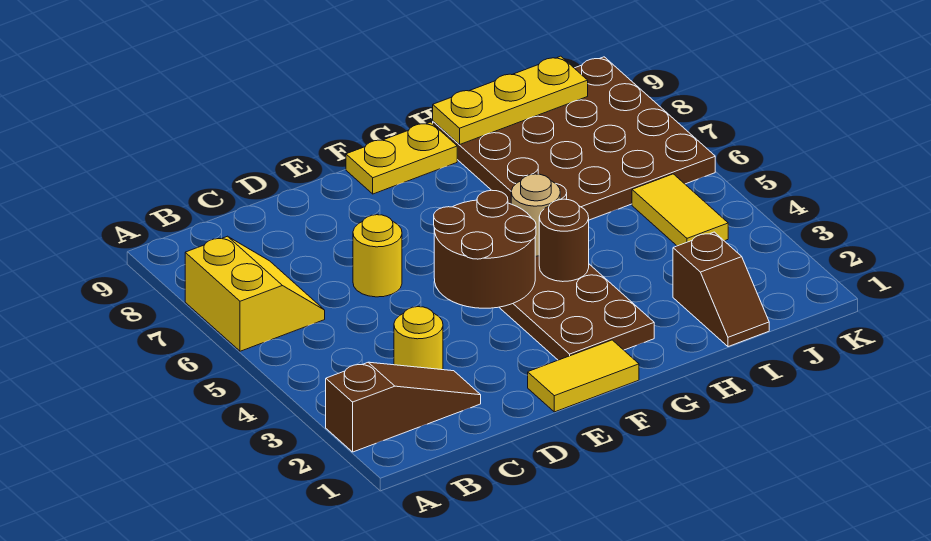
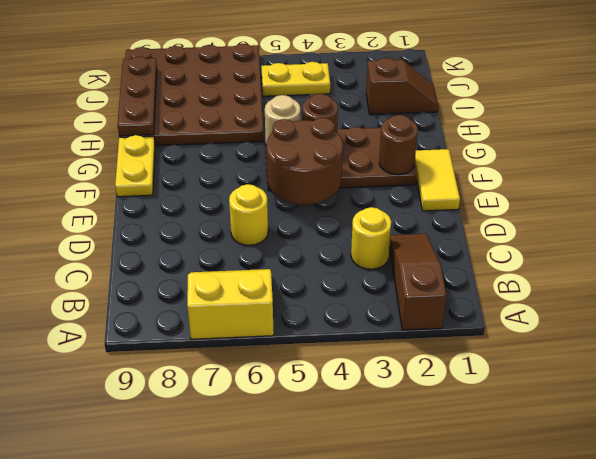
none -> brown 1x1 round brick [379,115,418,175]
yellow 1x3 plate [433,56,588,144] -> brown 1x3 plate [118,57,157,136]
yellow 1x2 tile [632,174,728,246] -> yellow 1x2 plate [261,62,330,96]

